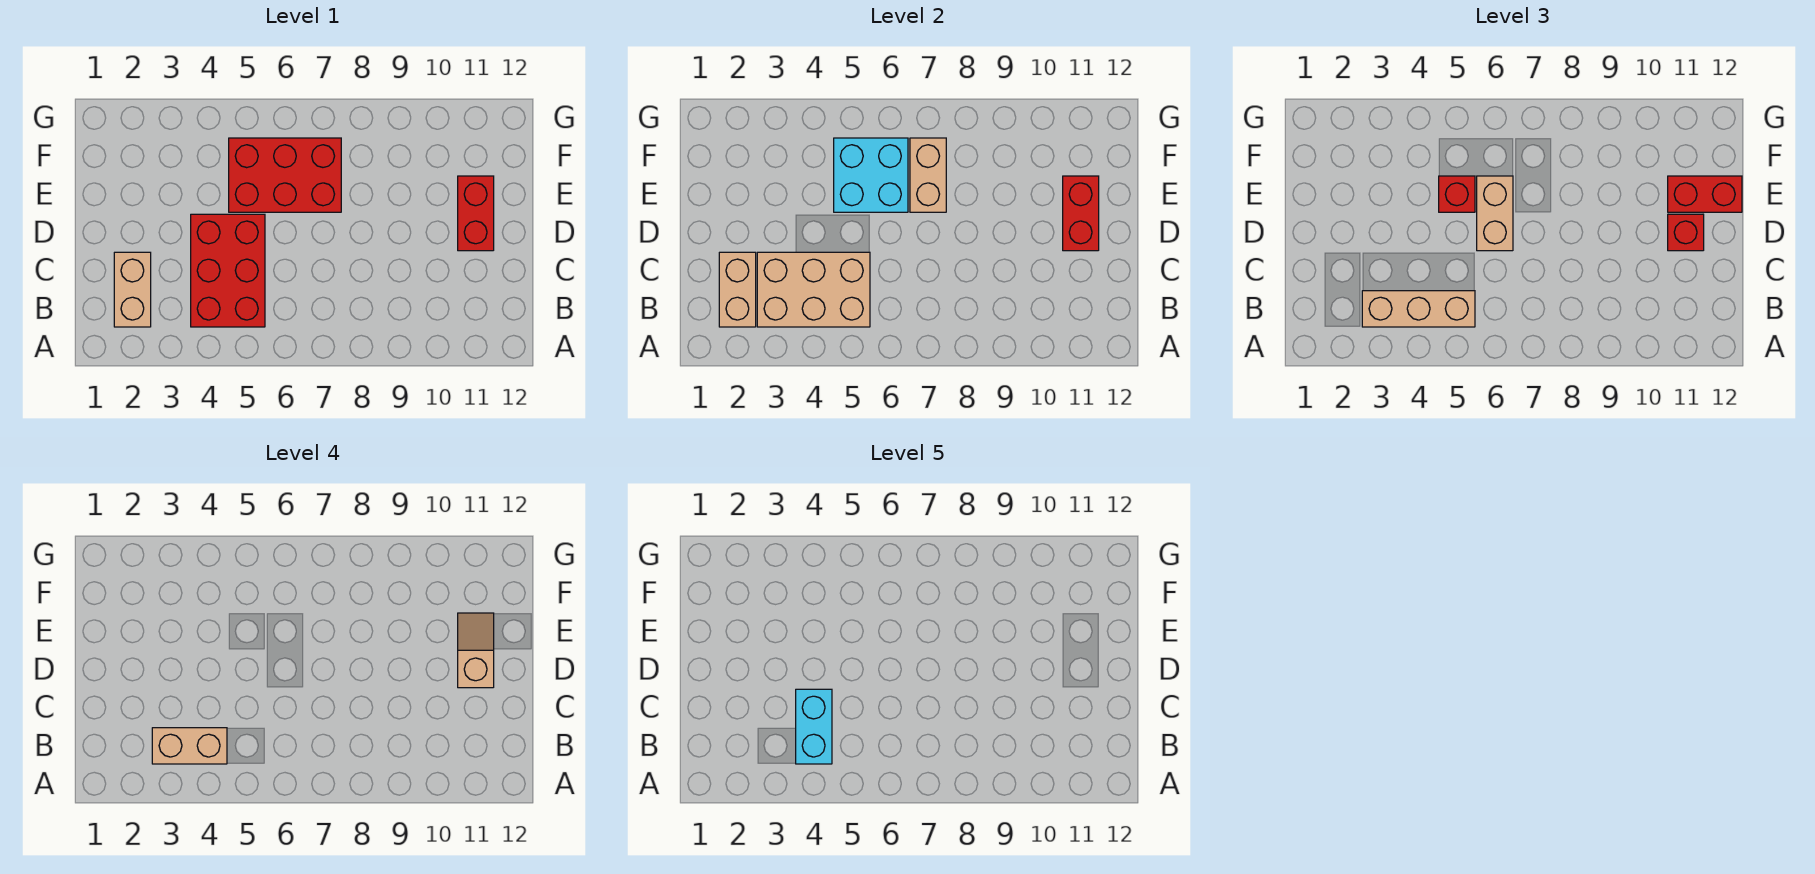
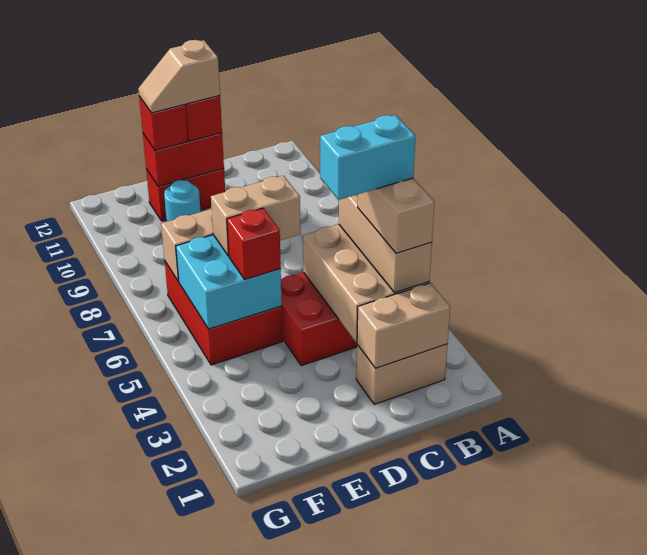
none -> cyan 1x1 round brick [164,180,201,222]
red 1x2 brick [1668,176,1742,212] -> red 1x1 brick [139,96,188,150]

